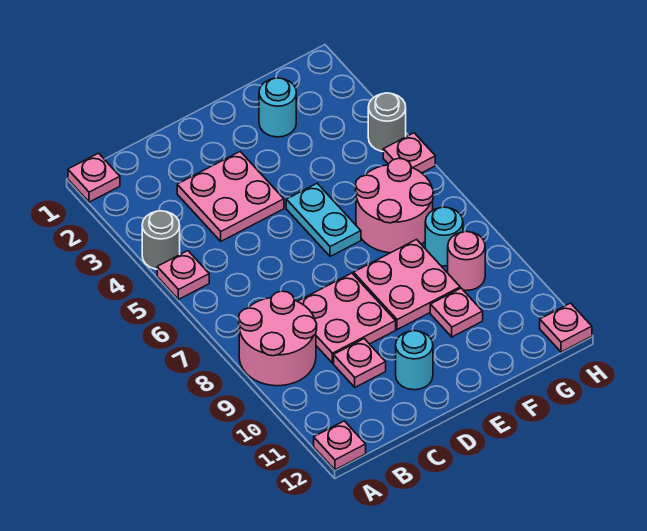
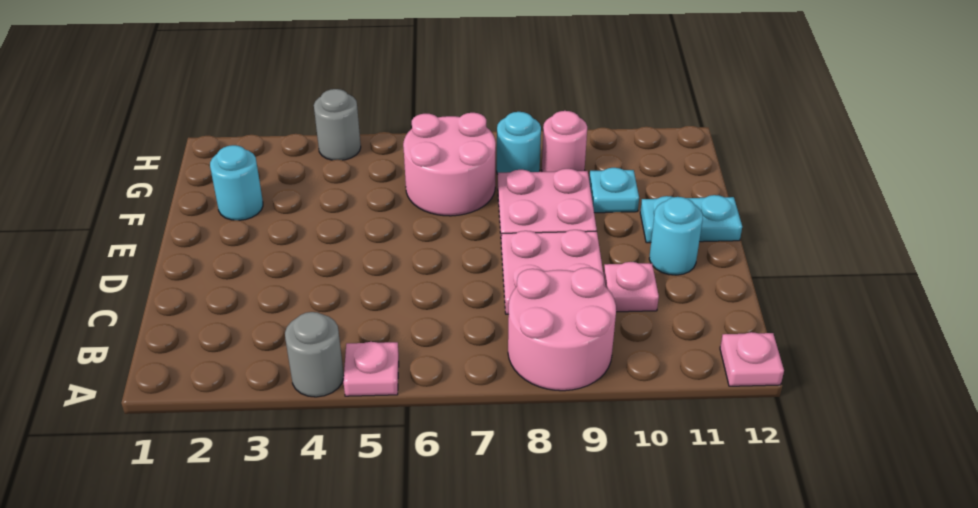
pink 1x1 plate [68,153,120,202] -> none
pink 2x2 plate [177,152,284,241] -> none
cyan 1x2 plate [286,183,361,257] -> cyan 1x2 plate moved to [640,195,742,243]
pink 1x1 plate [430,288,483,337] -> cyan 1x1 plate [589,168,639,213]
pink 1x1 plate [383,133,435,173] -> none
pink 1x1 plate [540,303,592,352] -> none

